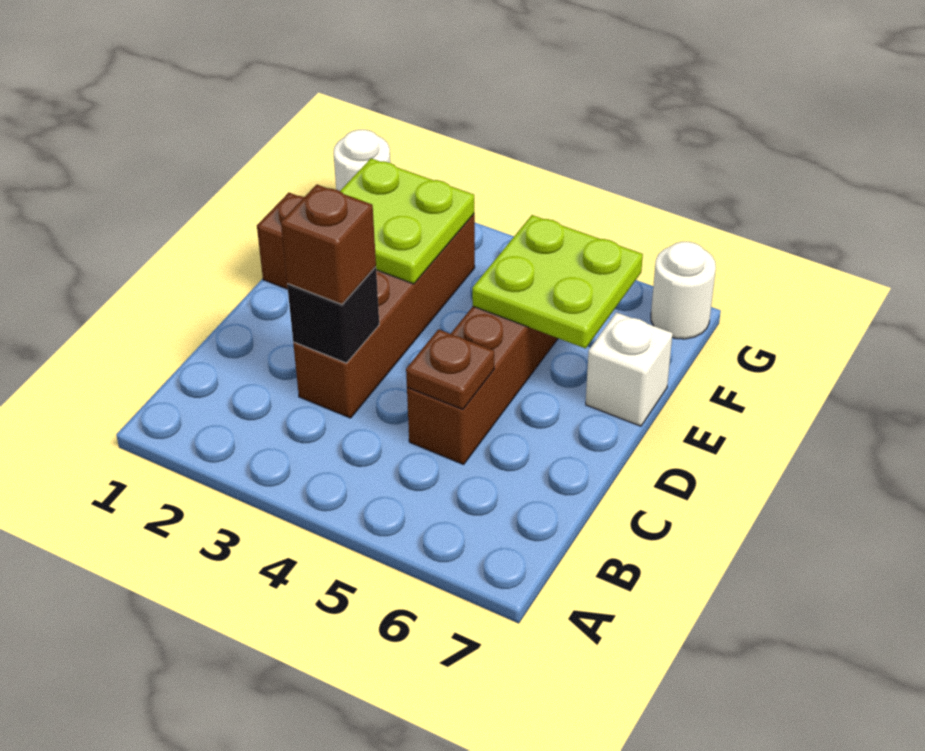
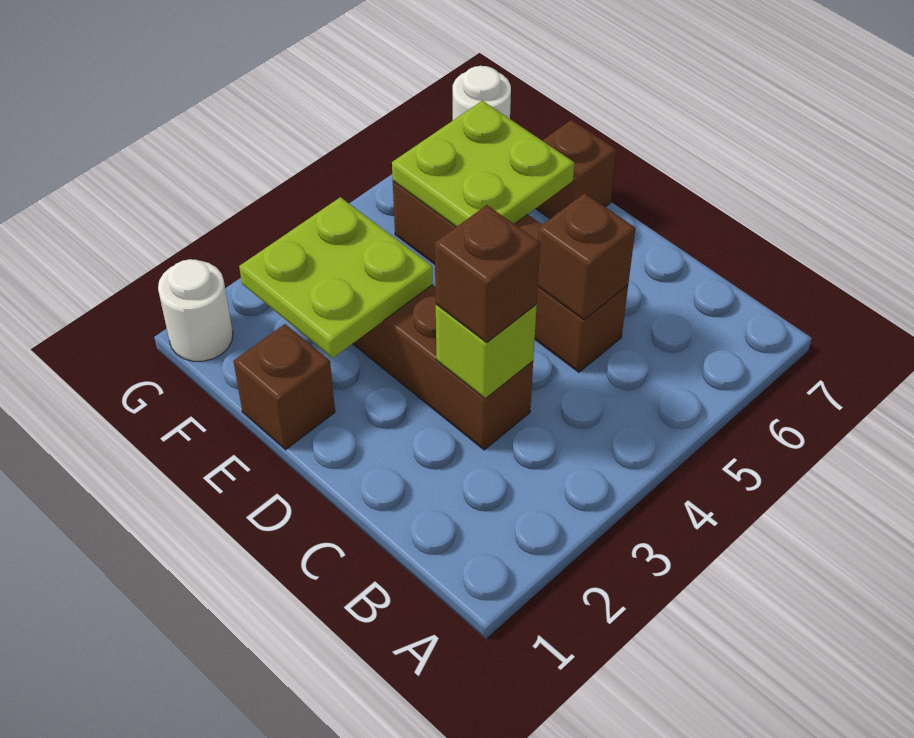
black 1x1 brick [287,267,379,363] -> lime 1x1 brick [436,305,537,398]
brown 1x1 plate [406,329,494,409] -> brown 1x1 brick [538,193,635,320]
white 1x1 brick [586,312,673,426] -> brown 1x1 brick [536,120,616,219]

